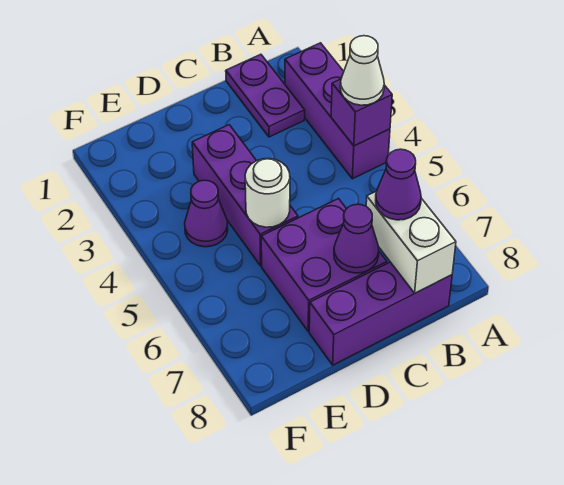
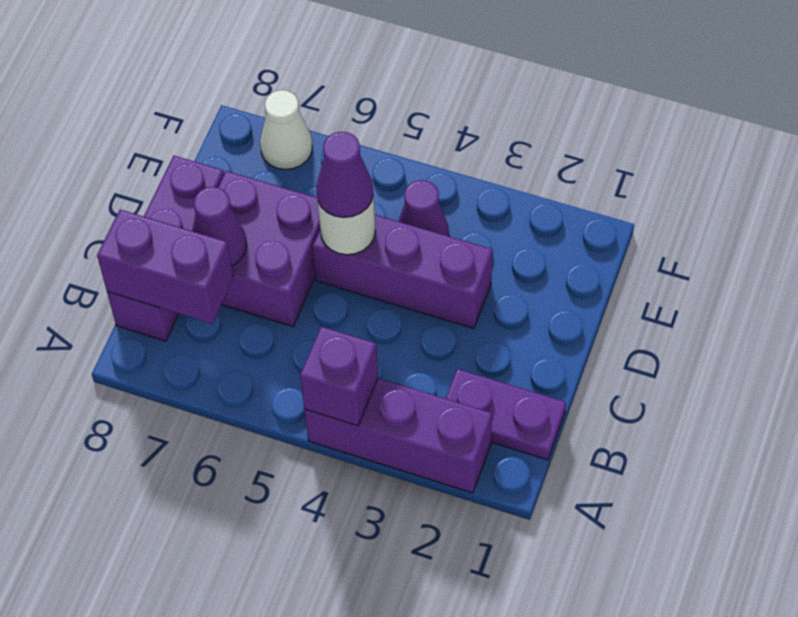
white 1x1 cone [340,36,384,105] -> white 1x1 cone moved to [260,90,312,170]
white 1x2 brick [366,191,456,293] -> purple 1x2 brick [97,210,233,324]
purple 1x1 cone [376,149,421,220] -> purple 1x1 cone moved to [316,132,373,217]

